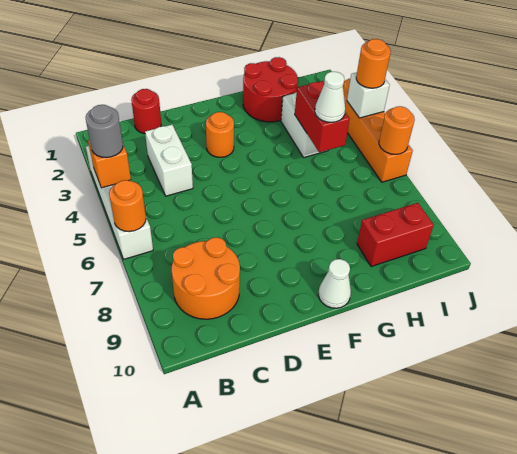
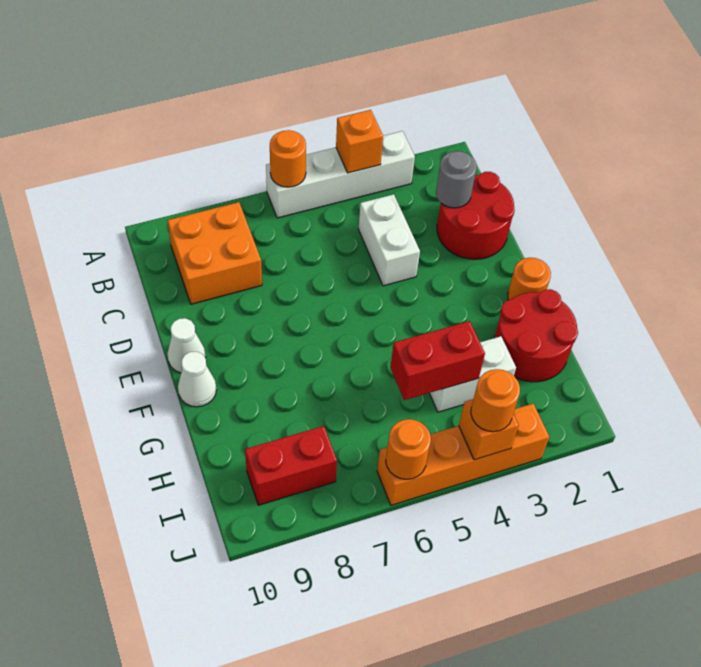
grey 1x1 round brick [86,105,123,158] -> grey 1x1 round brick moved to [436,151,477,208]
orange 2x2 round brick [172,237,240,319] -> orange 2x2 brick [167,202,262,304]
red 1x1 round brick [131,89,161,134] -> red 2x2 round brick [437,172,515,259]
white 1x2 brick [145,125,193,196] -> white 1x2 brick turned to [359,194,420,286]
orange 1x1 round brick [206,112,234,157] -> orange 1x1 round brick moved to [508,258,551,300]
white 1x1 cone [315,72,345,122] -> white 1x1 cone moved to [167,318,206,373]
red 1x2 brick [357,203,434,267] -> red 1x2 brick turned to [245,426,337,505]
white 1x1 brick [347,72,390,118] -> orange 1x1 brick [459,399,519,460]

